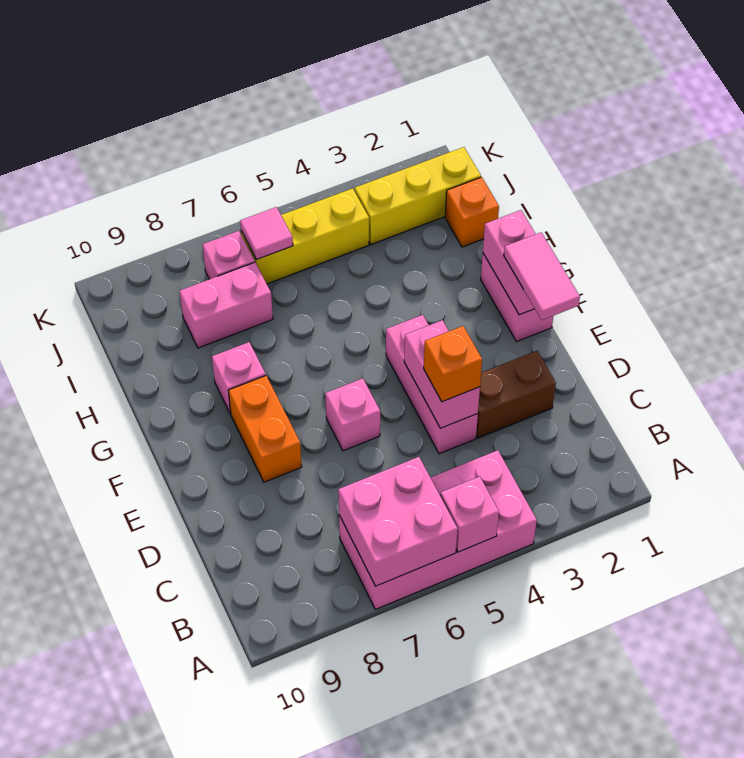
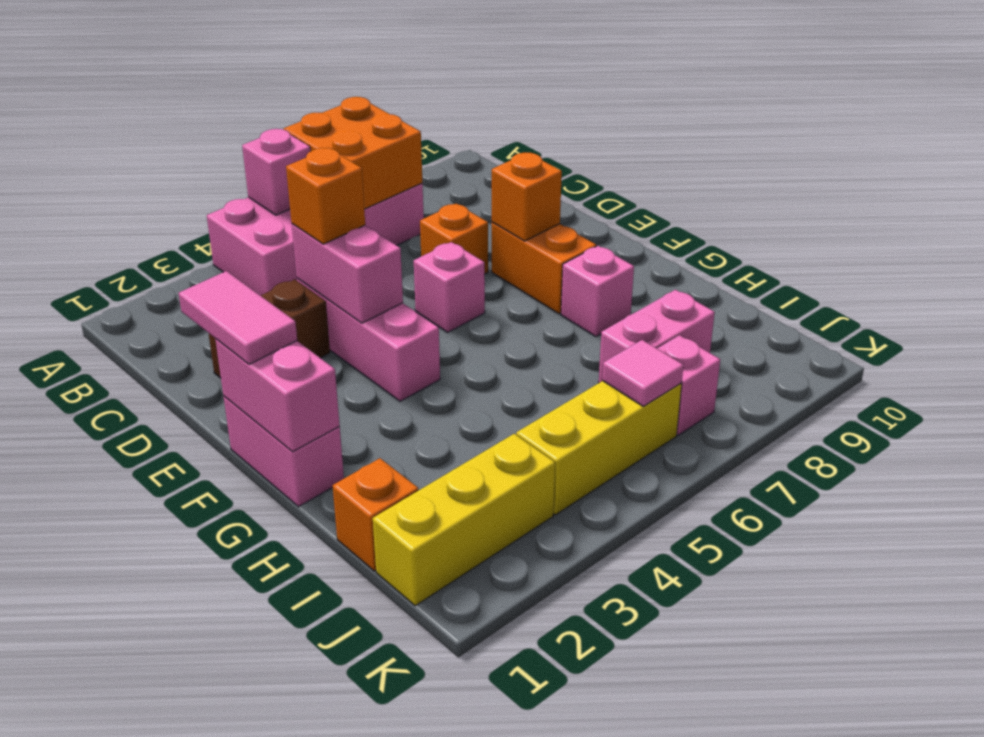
pink 2x2 brick [338,457,458,586] -> orange 2x2 brick [284,97,422,209]
none -> orange 1x1 brick [420,204,488,274]
none -> orange 1x1 brick [492,152,562,241]

